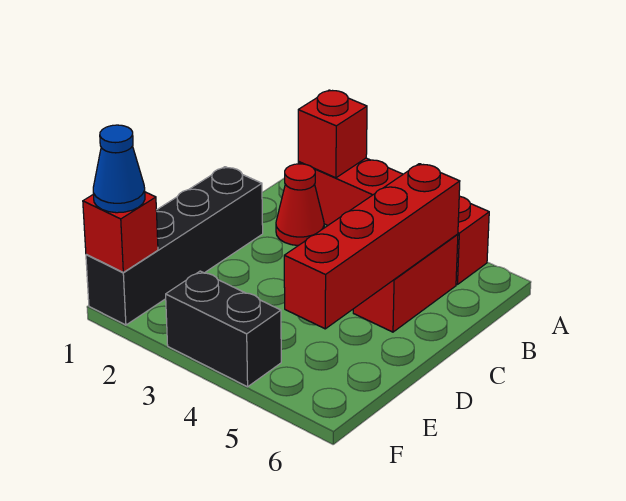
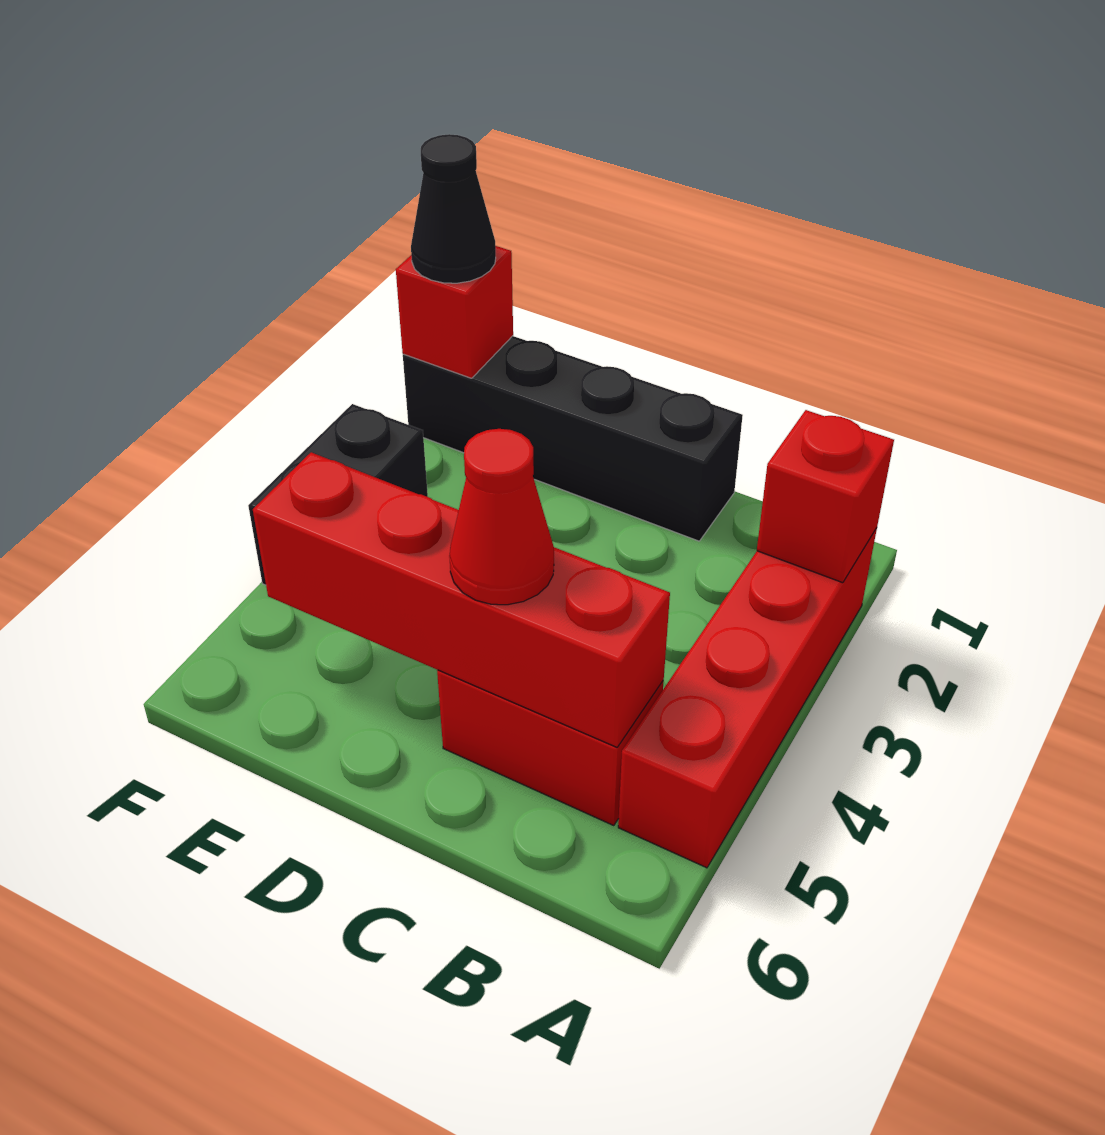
red 1x1 cone [276,164,324,246] -> red 1x1 cone moved to [449,429,554,605]
blue 1x1 cone [93,125,145,213] -> black 1x1 cone [411,134,496,283]

